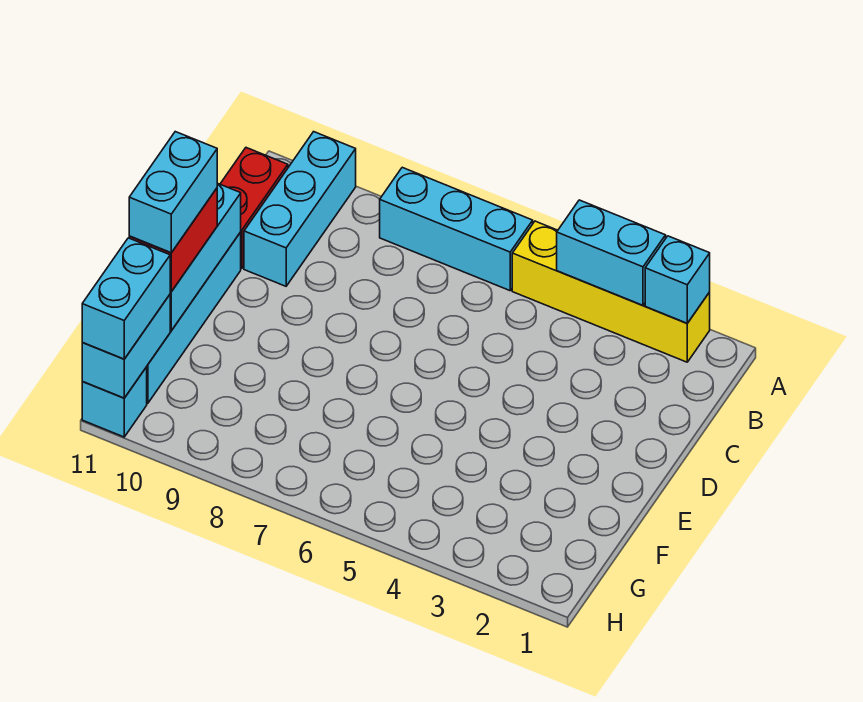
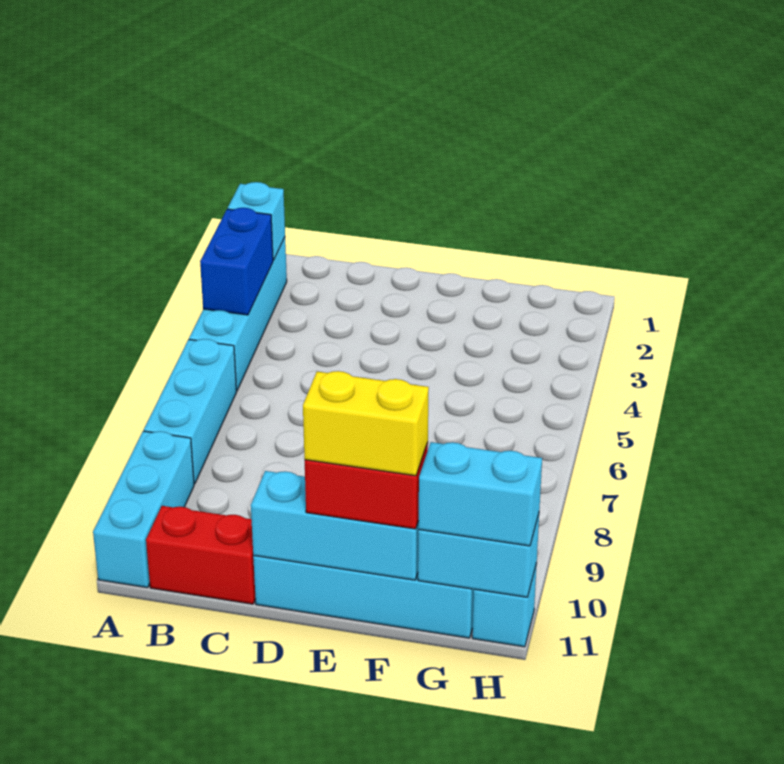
yellow 1x4 brick [512,221,710,362] -> cyan 1x4 brick [189,237,287,391]
cyan 1x2 brick [557,200,666,305] -> blue 1x2 brick [200,208,273,315]
cyan 1x3 brick [244,132,356,286] -> cyan 1x3 brick turned to [93,431,194,588]
cyan 1x2 brick [129,132,217,253] -> yellow 1x2 brick [303,371,429,476]

